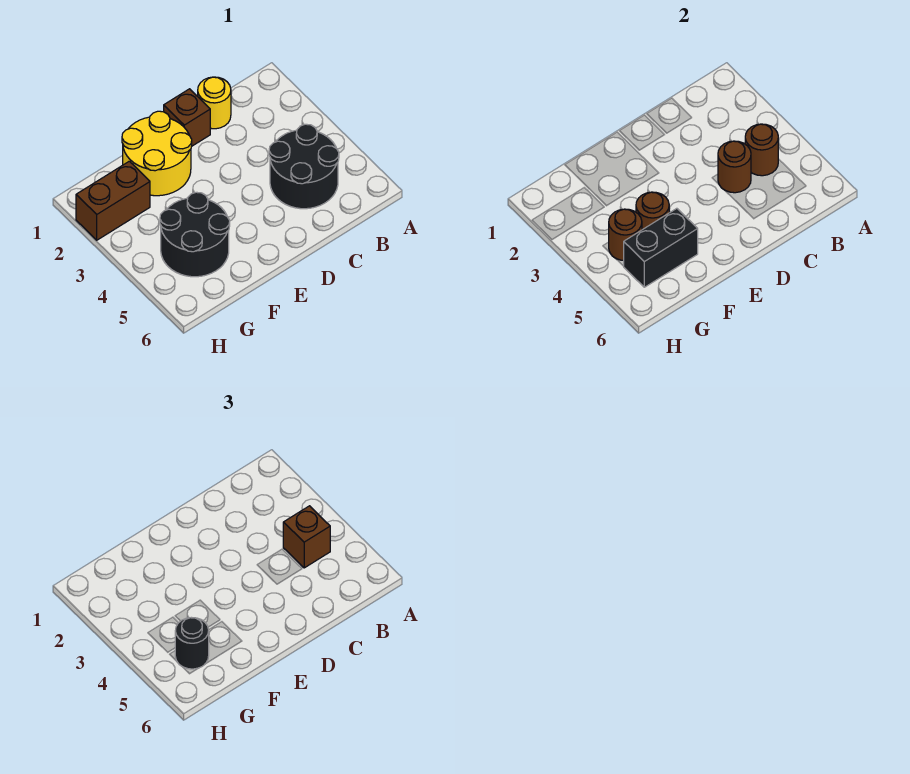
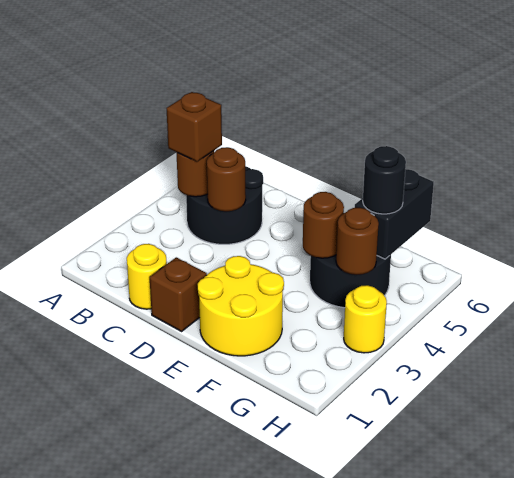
black 1x2 brick [624,208,698,287] -> black 1x2 brick turned to [355,169,434,259]
brown 1x2 brick [76,161,150,240] -> none
none -> yellow 1x1 round brick [344,285,387,353]

